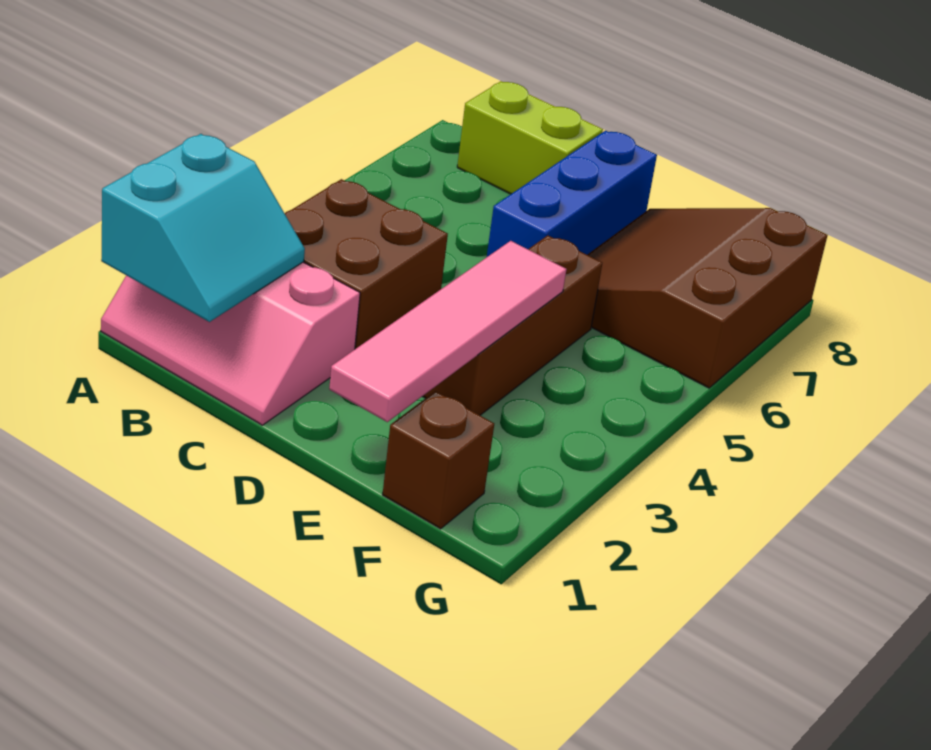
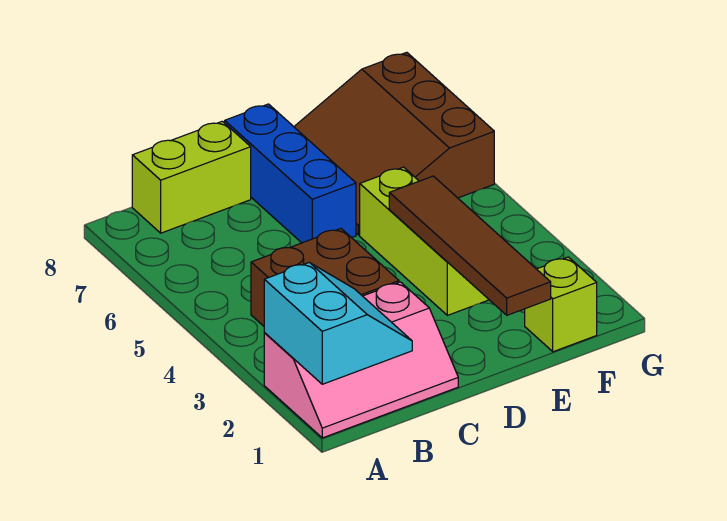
pink 1x4 tile [329,241,567,422] -> brown 1x4 tile [389,176,551,315]
brown 1x3 brick [423,235,602,415] -> lime 1x3 brick [360,167,489,315]
brown 1x1 brick [383,391,494,529] -> lime 1x1 brick [525,257,597,352]

